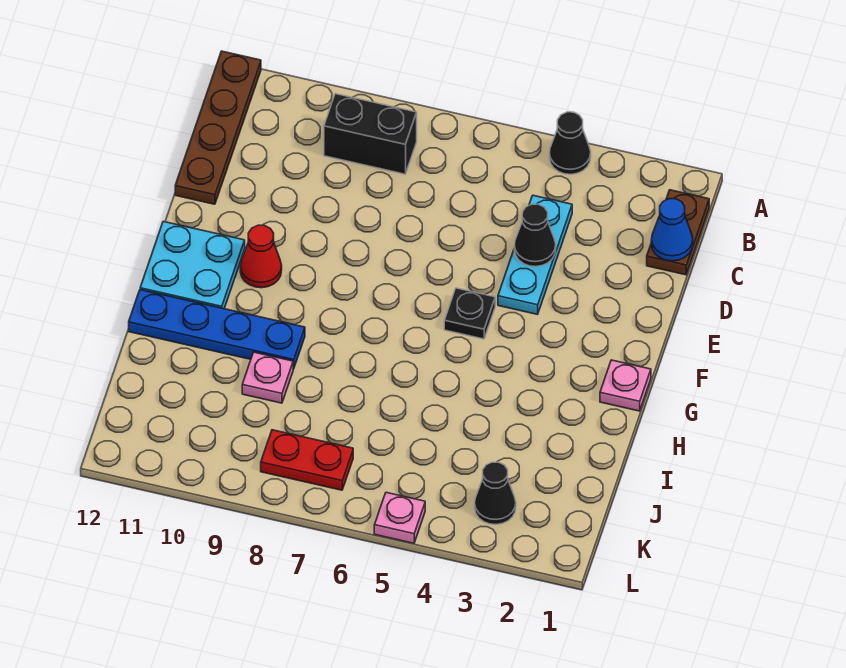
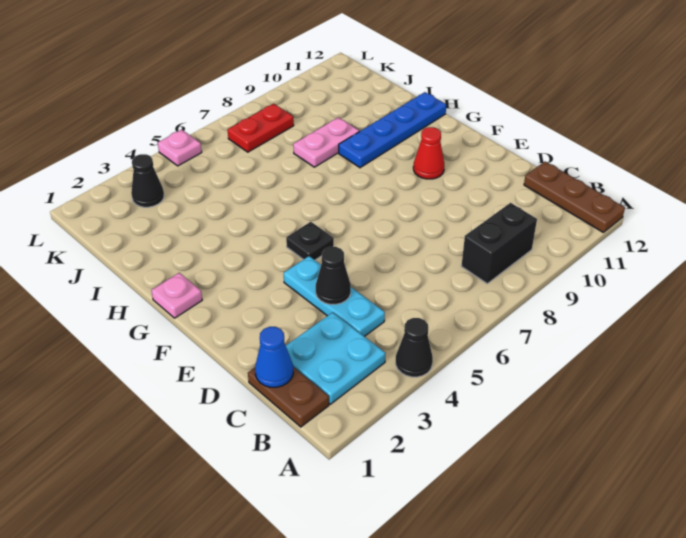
brown 1x4 plate [175,51,261,204] -> brown 1x3 plate [524,162,625,232]
cyan 2x2 plate [140,222,245,309] -> cyan 2x2 plate moved to [286,312,386,404]
pink 1x1 plate [242,352,293,403] -> pink 1x2 plate [293,117,359,167]

